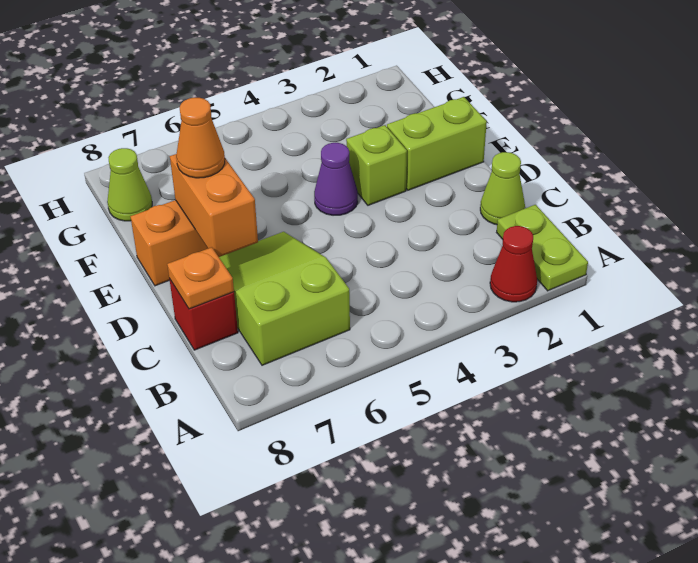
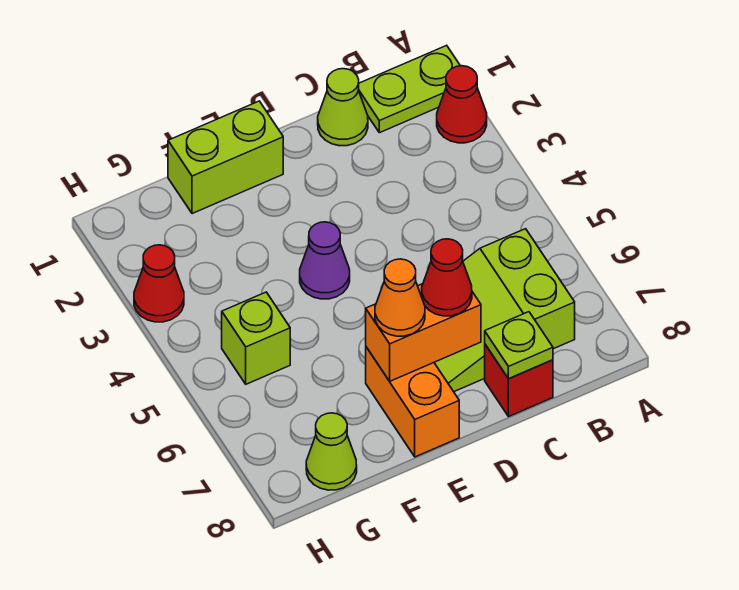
orange 1x1 plate [167,247,234,309] -> lime 1x1 plate [485,312,553,379]
none -> red 1x1 cone [422,239,472,316]
lime 1x2 brick [387,97,487,190] -> lime 1x2 brick turned to [168,101,283,214]
lime 1x1 brick [346,125,407,205] -> lime 1x1 brick moved to [222,292,290,384]
none -> red 1x1 cone [134,245,184,322]

